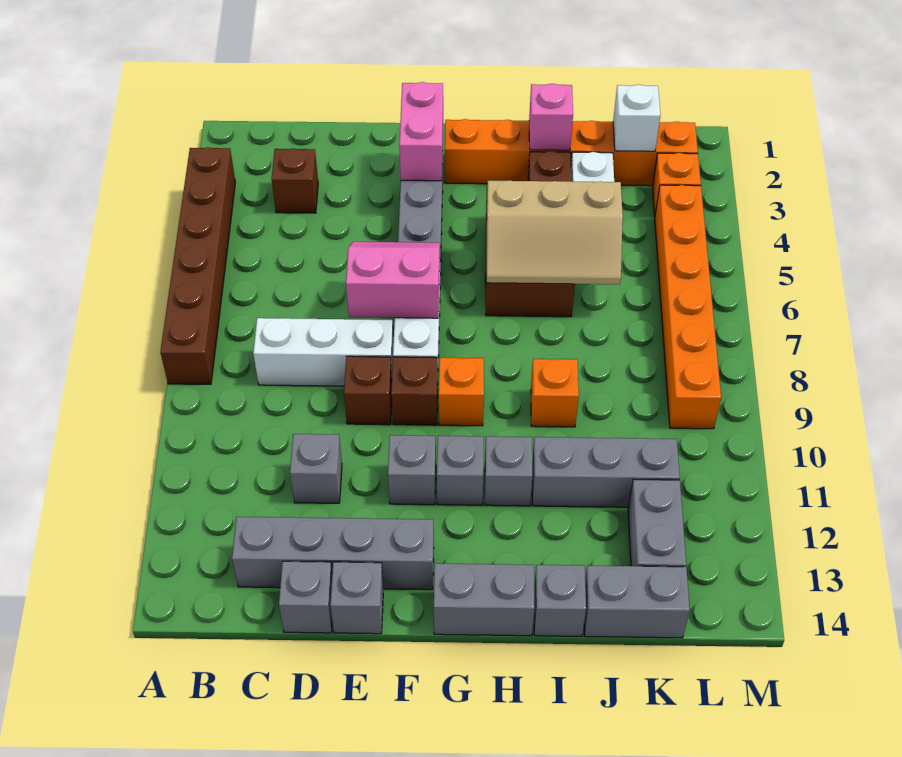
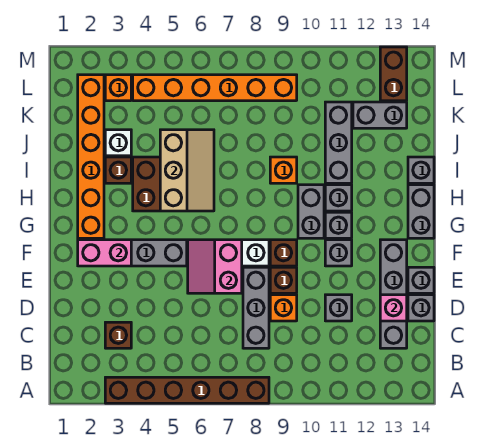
white 1x3 brick [253,318,394,386] -> grey 1x3 brick [243,267,269,348]
orange 1x1 brick [439,358,484,426] -> orange 1x1 brick moved to [270,295,297,321]
pink 1x1 brick [529,84,573,150] -> pink 1x1 brick moved to [380,295,407,321]
grey 1x2 brick [584,566,690,638] -> grey 1x2 brick moved to [298,185,324,238]
white 1x1 brick [613,85,661,151] -> none
none -> brown 1x2 brick [380,47,407,101]

